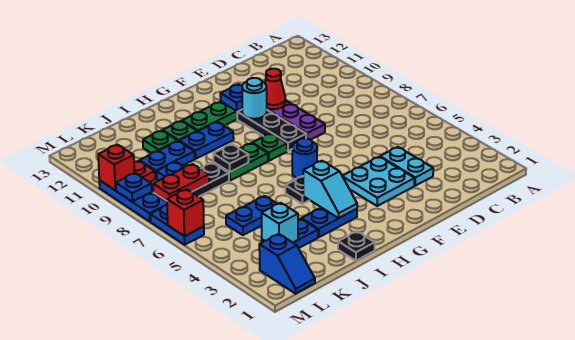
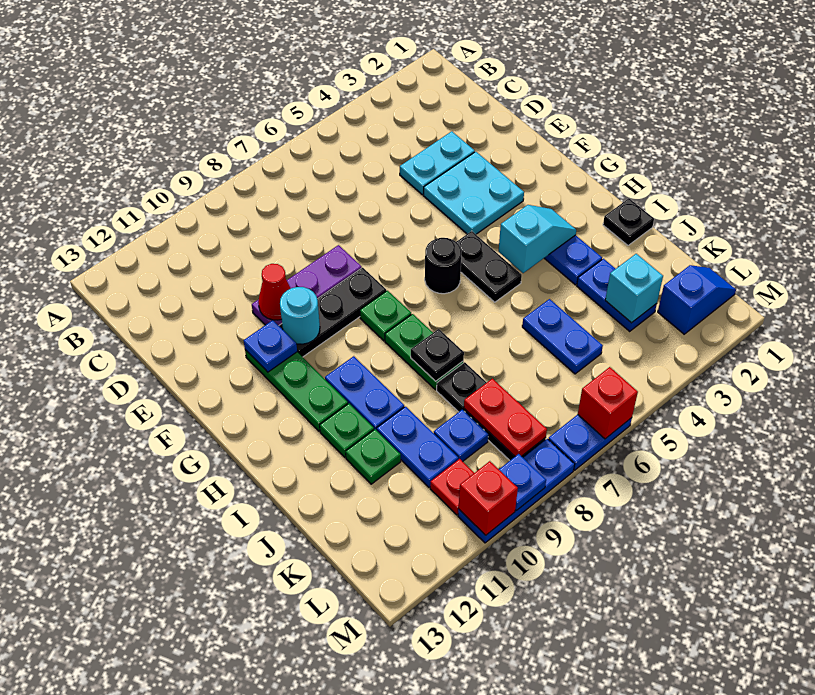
blue 1x1 round brick [292,138,317,178] -> black 1x1 round brick [425,238,462,294]

